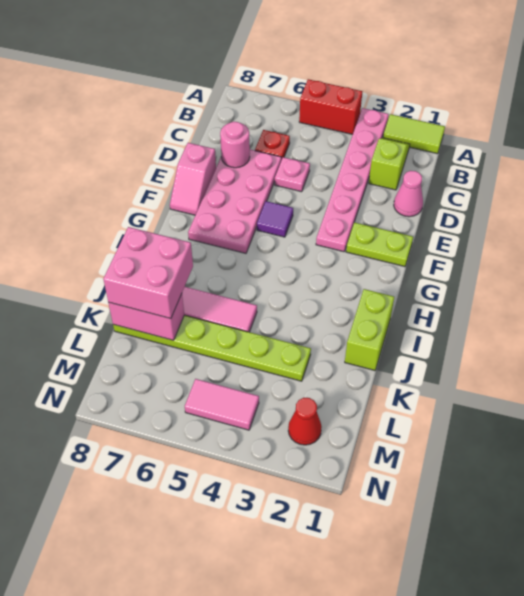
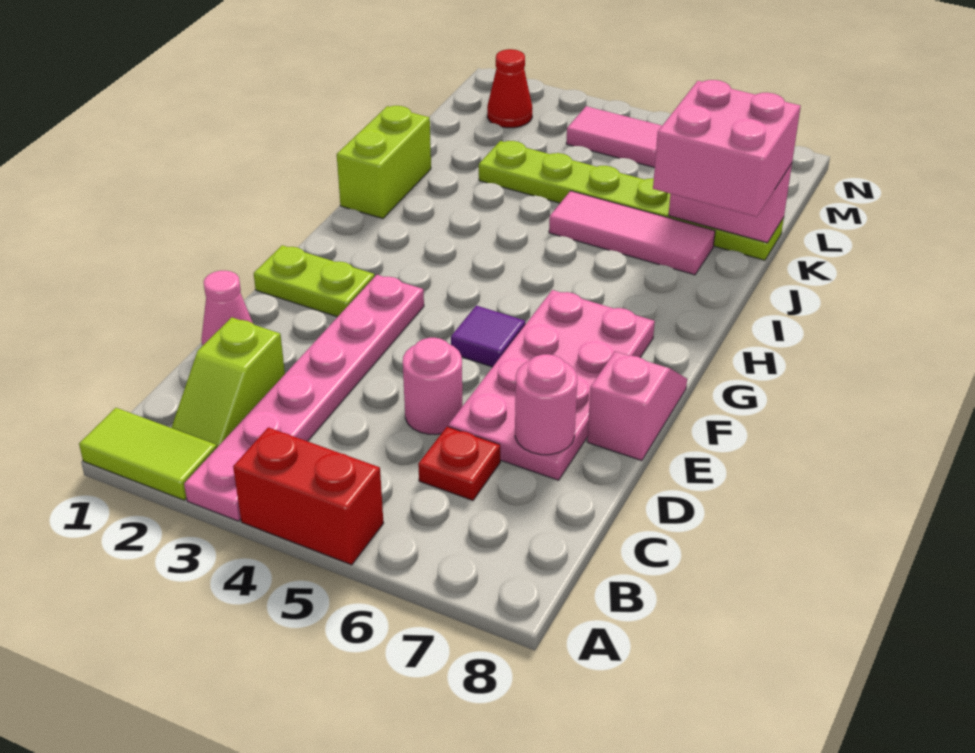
pink 1x1 plate [275,157,310,192] -> pink 1x1 round brick [403,338,462,434]

